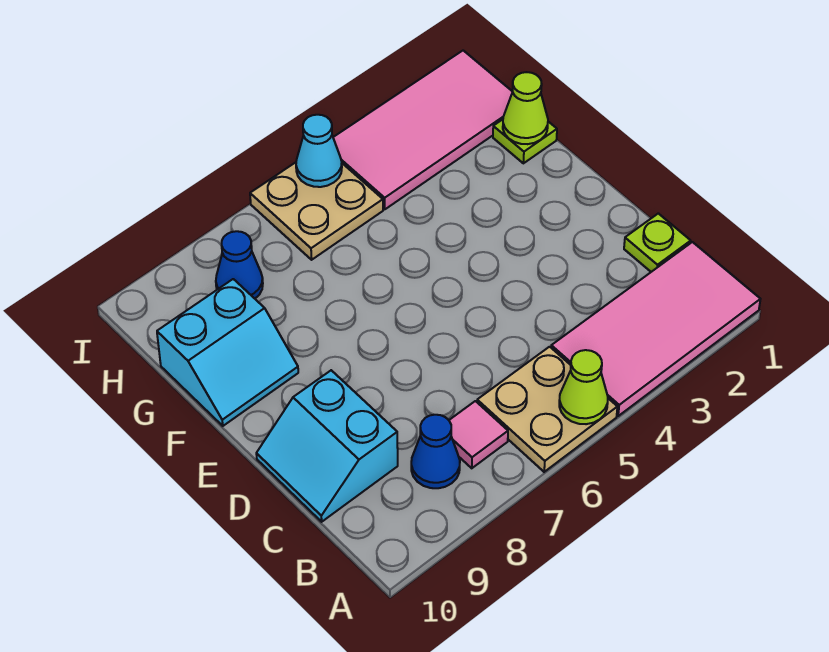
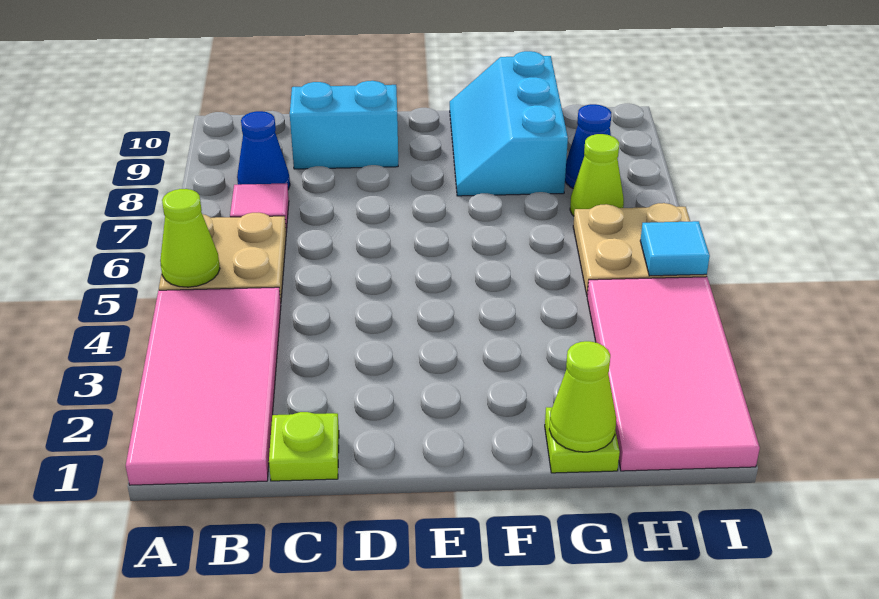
cyan 2x2 slope [157,279,298,426] -> cyan 2x3 slope [450,51,568,196]
none -> lime 1x1 cone [570,134,624,216]
cyan 1x1 cone [296,115,342,187] -> cyan 1x1 tile [640,221,710,276]

